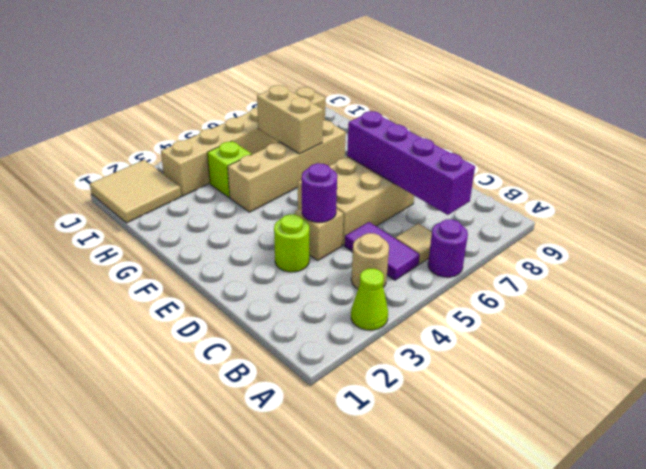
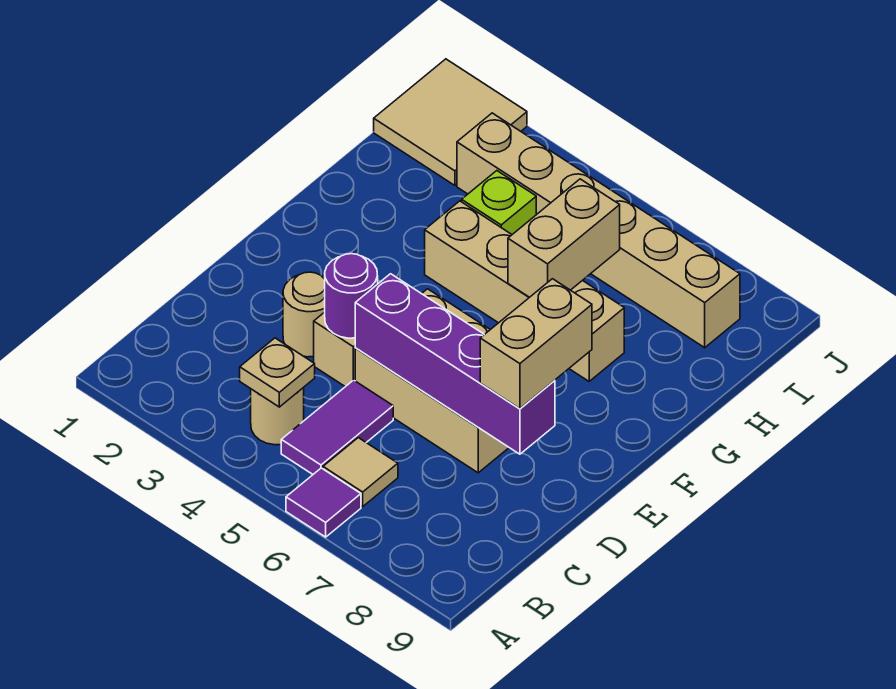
lime 1x1 cone [351,269,388,330] -> none
purple 1x1 round brick [428,219,468,277] -> purple 1x1 tile [286,468,361,537]
none -> tan 1x1 plate [240,338,315,407]
purple 1x4 brick [347,111,475,215] -> purple 1x4 brick turned to [355,274,555,454]
lime 1x1 round brick [274,214,309,272] -> tan 1x1 round brick [283,272,325,357]
none -> tan 1x2 brick [480,279,592,409]

